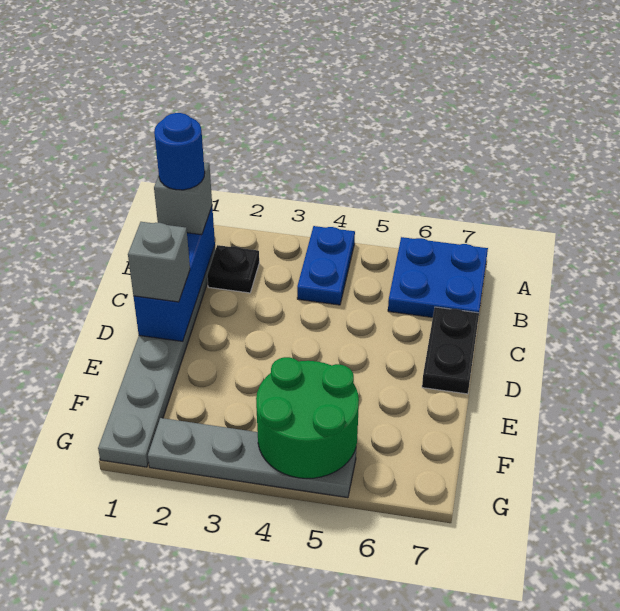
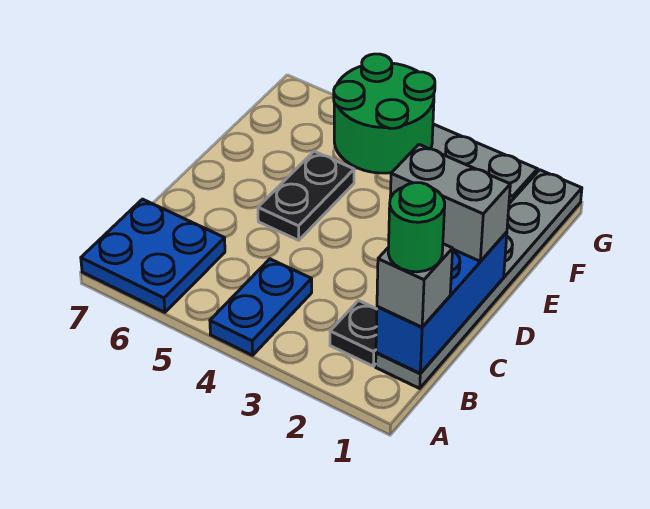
blue 1x1 round brick [154,113,205,190] -> green 1x1 round brick [388,183,445,272]
black 1x2 plate [422,307,479,394] -> black 1x2 plate moved to [258,151,354,240]
grey 1x1 brick [128,222,190,302] -> grey 1x2 brick [390,145,510,261]

